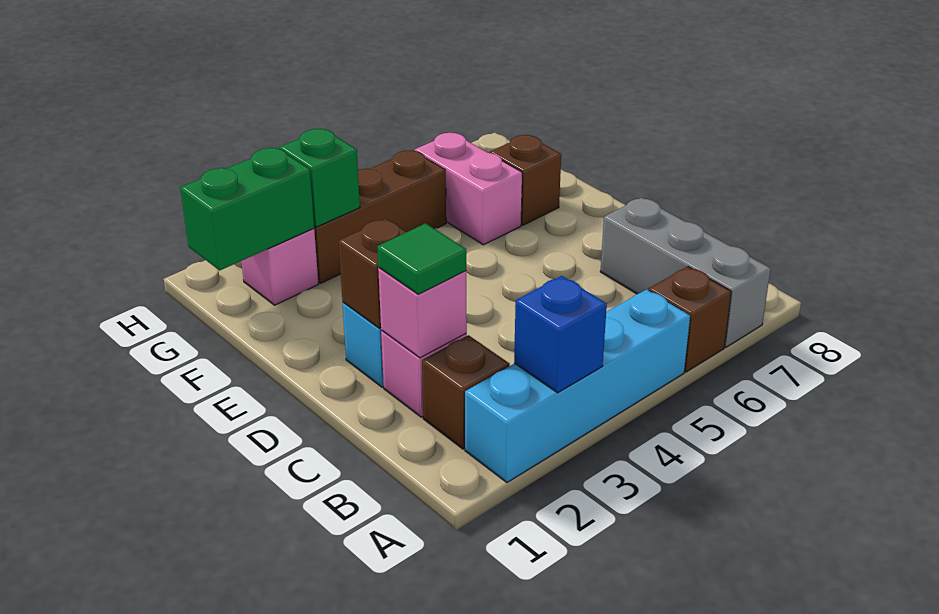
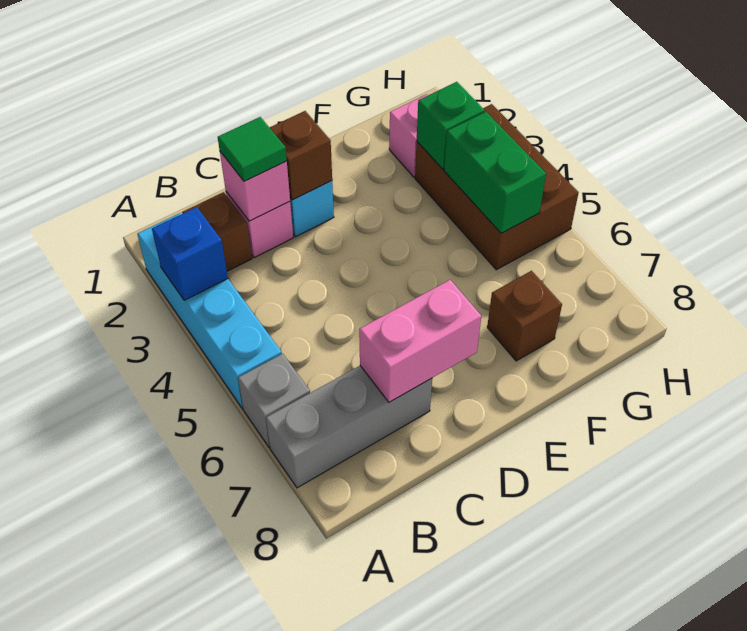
brown 1x1 brick [649,266,731,372] -> grey 1x1 brick [238,354,310,447]
pink 1x2 brick [415,133,522,245] -> pink 1x2 brick moved to [359,280,481,402]
green 1x2 brick [180,148,314,270] -> green 1x2 brick moved to [444,112,546,233]
brown 1x3 brick [314,150,446,283] -> brown 2x3 brick [415,104,579,270]

